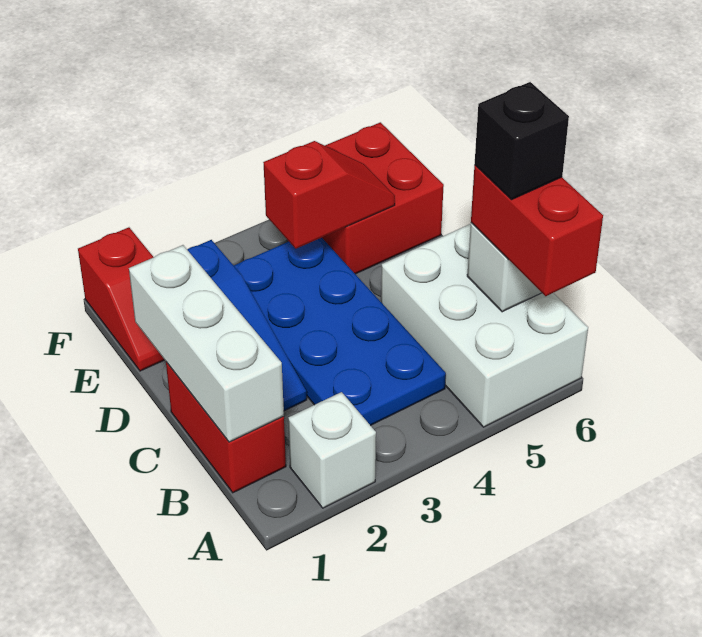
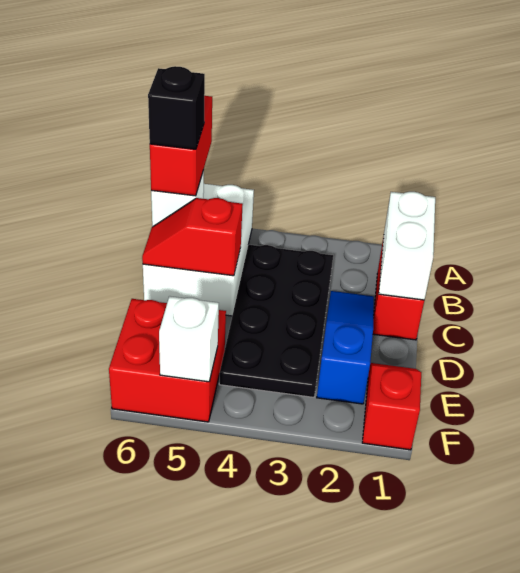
white 1x1 brick [288,392,376,508] -> white 1x1 brick moved to [159,296,219,382]
white 1x3 brick [129,245,284,442] -> white 1x2 brick [379,192,435,300]
blue 2x4 plate [234,238,446,426] -> black 2x4 plate [219,245,333,397]
red 1x2 slope [263,141,395,249] -> red 1x2 slope moved to [142,198,243,276]

